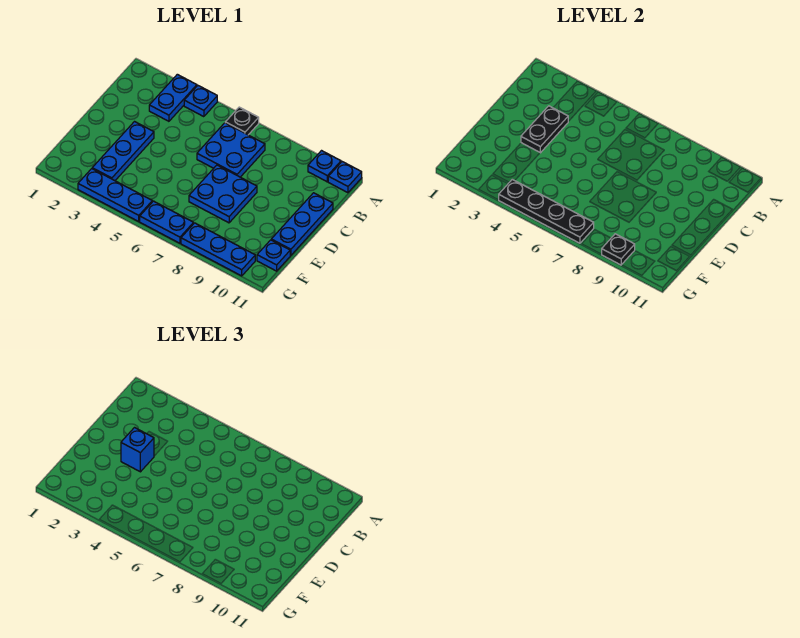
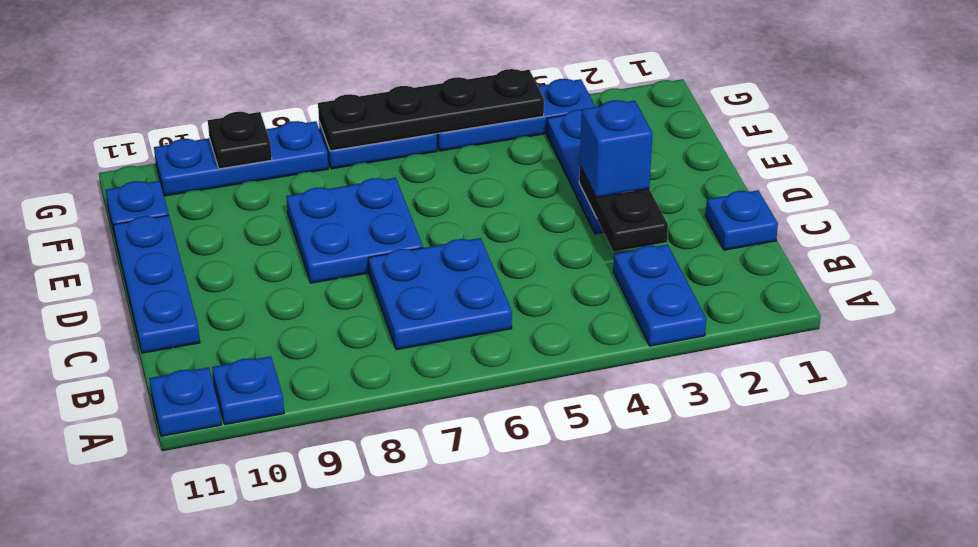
blue 1x1 plate [184,86,217,117] -> blue 1x1 plate moved to [705,190,778,250]
black 1x1 plate [225,107,259,135] -> none

